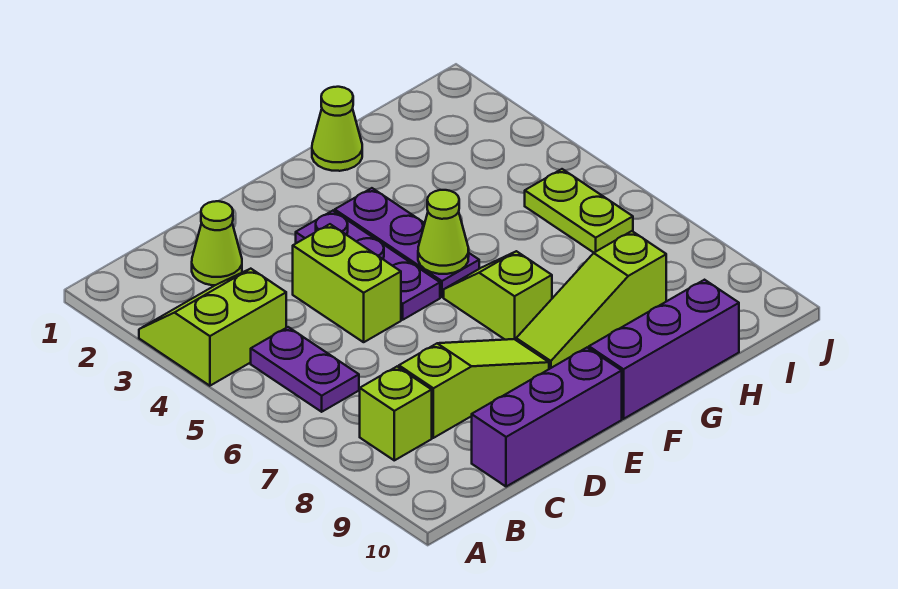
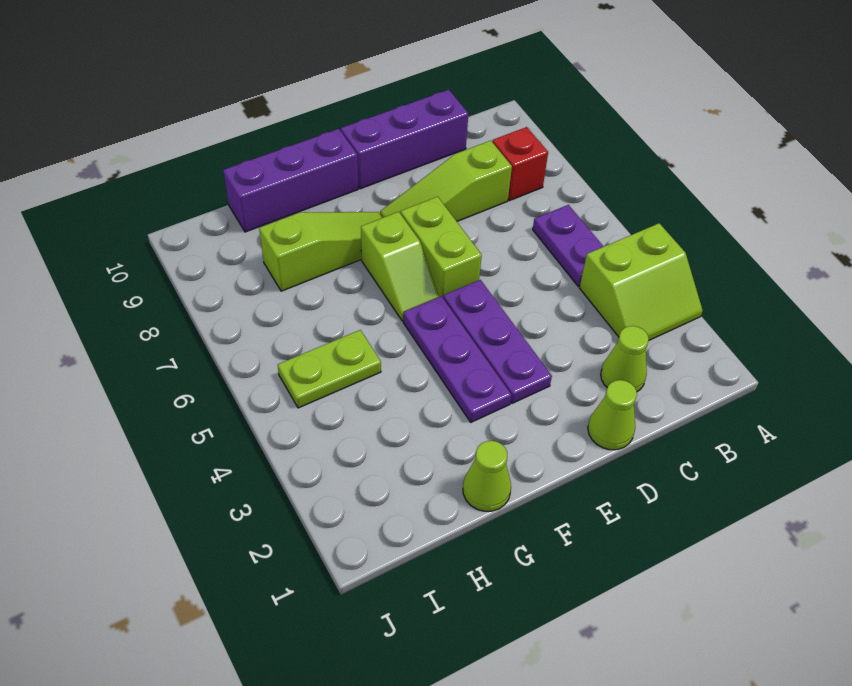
lime 1x1 brick [360,367,432,460] -> red 1x1 brick [492,127,548,201]
lime 1x2 brick [293,224,401,342] -> lime 1x2 brick moved to [401,197,482,297]
lime 1x1 cone [418,190,469,274] -> lime 1x1 cone moved to [588,380,637,450]
lime 1x2 plate [525,169,633,253] -> lime 1x2 plate turned to [278,330,381,408]

